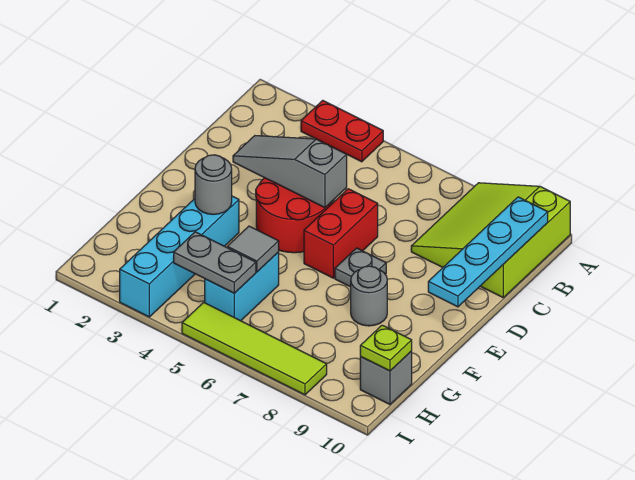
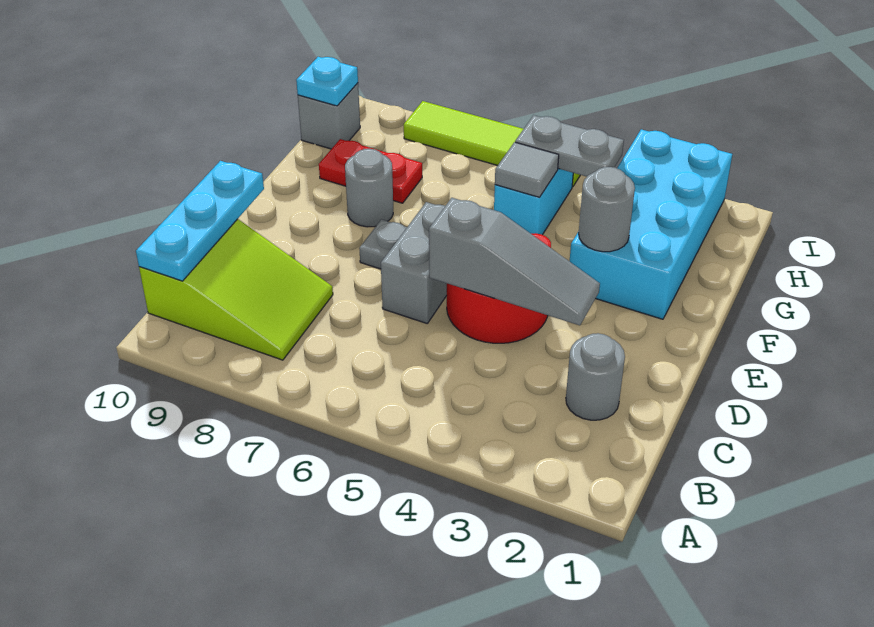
red 1x2 plate [301,100,383,162] -> red 1x2 plate moved to [319,139,422,203]
lime 3x3 slope [411,183,570,297] -> lime 2x3 slope [139,219,333,360]
cyan 1x4 plate [428,197,548,307] -> cyan 1x3 plate [136,161,264,281]
none -> grey 1x1 round brick [566,333,625,420]
red 1x2 brick [304,189,378,278] -> grey 1x2 brick [381,202,447,323]
cyan 1x4 brick [120,196,239,317] -> cyan 2x4 brick [570,129,732,319]
lime 1x1 plate [360,325,412,371] -> cyan 1x1 plate [296,57,358,106]

